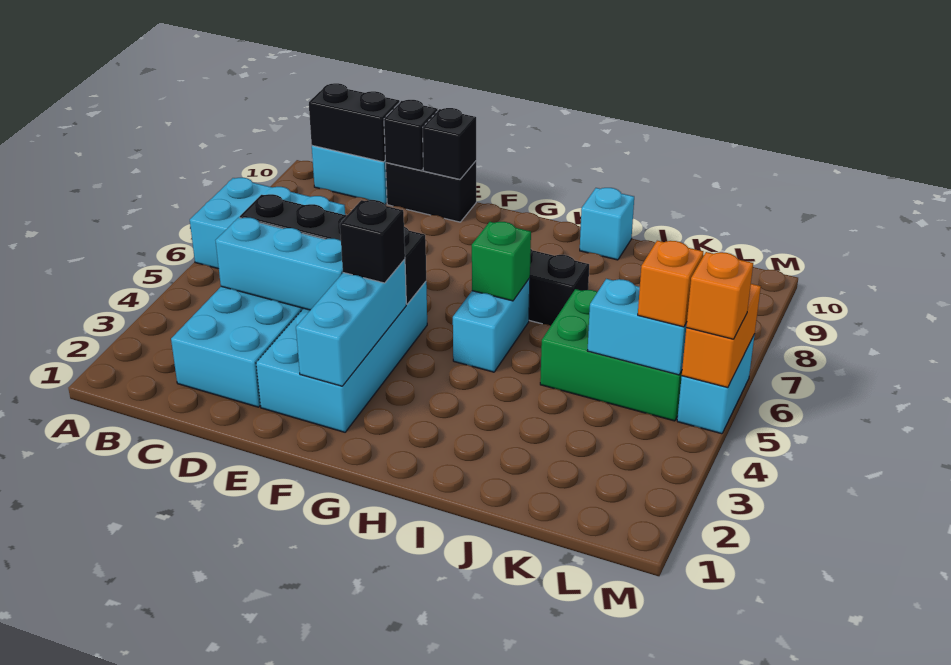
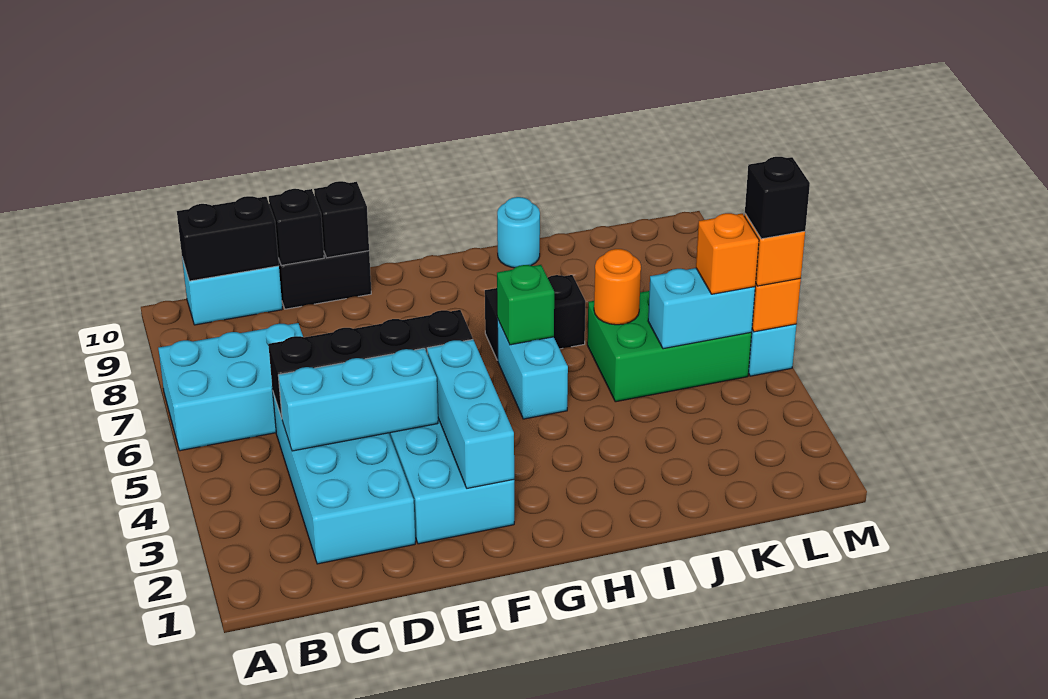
black 1x1 brick [340,200,405,283] -> black 1x1 brick moved to [745,157,810,239]
cyan 1x1 brick [580,188,634,260] -> cyan 1x1 round brick [497,197,540,268]
none -> orange 1x1 round brick [594,249,641,325]

